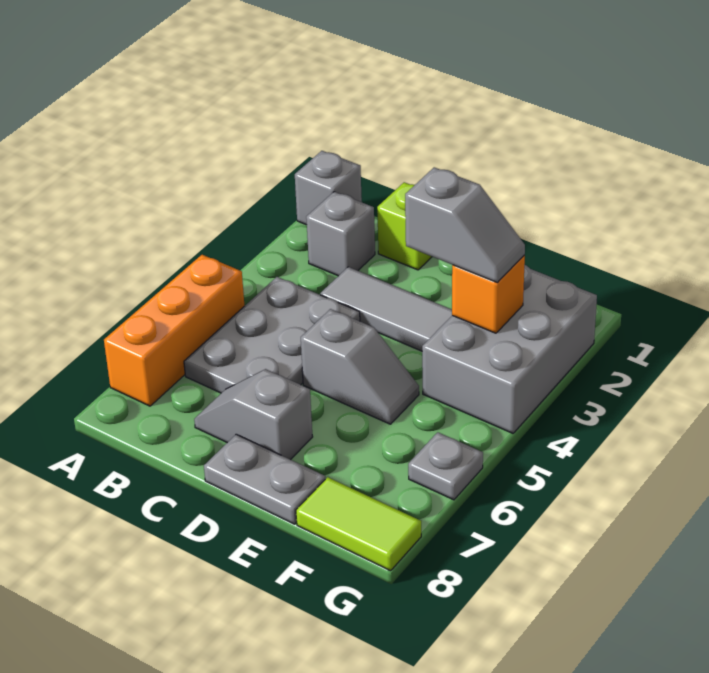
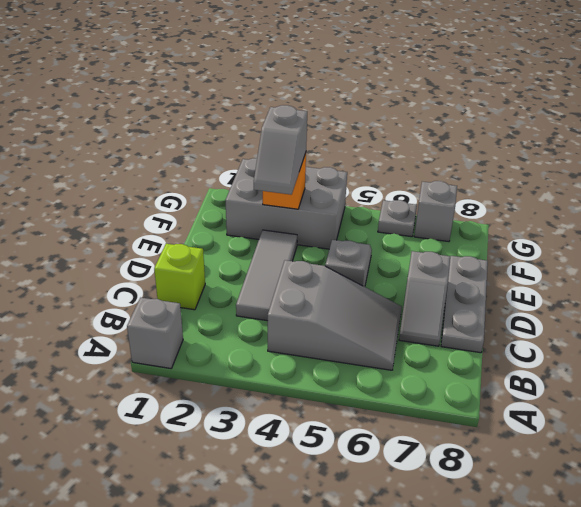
orange 1x3 brick [104,255,245,406] -> none
grey 1x1 brick [306,192,375,276] -> grey 1x1 brick moved to [414,181,457,242]
grey 2x3 plate [184,277,360,393] -> grey 2x3 slope [268,260,402,370]
grey 1x2 plate [204,434,325,524] -> grey 1x3 plate [441,256,488,353]
grey 1x2 slope [405,167,525,283] -> grey 1x2 slope turned to [254,105,307,195]
lime 1x2 tile [296,477,421,571] -> none

